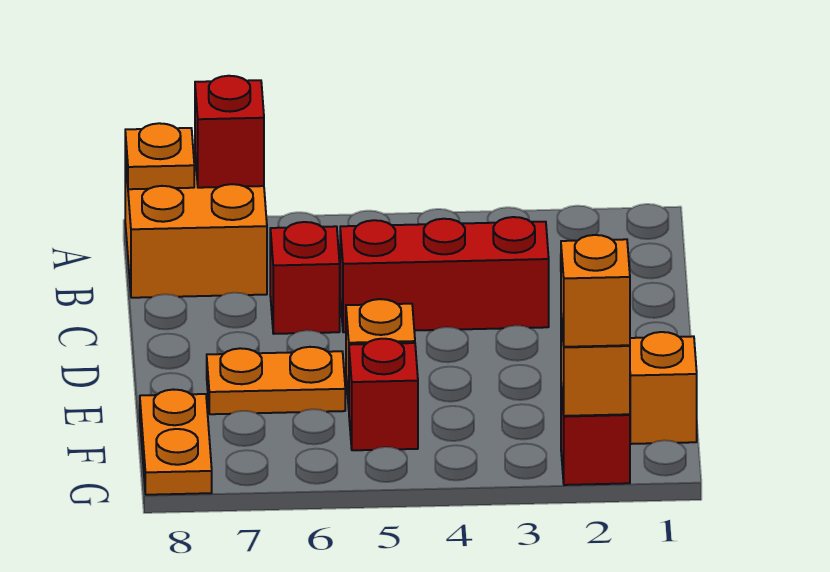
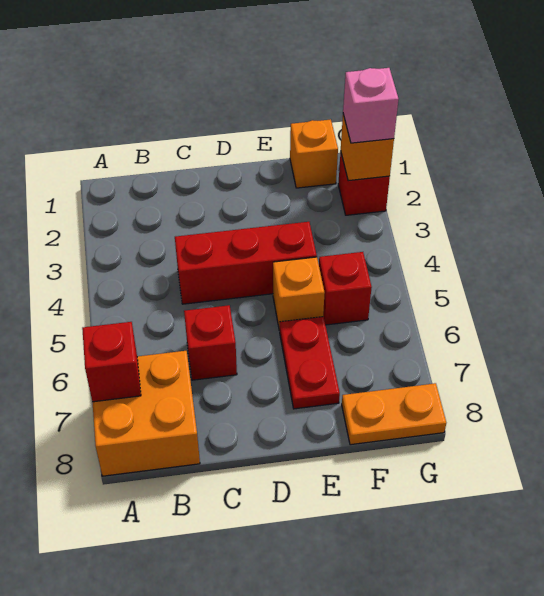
orange 1x1 plate [125,123,194,189] -> none
red 1x3 brick [340,217,549,332] -> red 1x3 brick turned to [175,222,317,304]
orange 1x2 plate [207,347,345,414] -> red 1x2 plate [280,317,340,409]
orange 1x1 brick [561,235,630,347] -> pink 1x1 brick [343,68,399,143]

